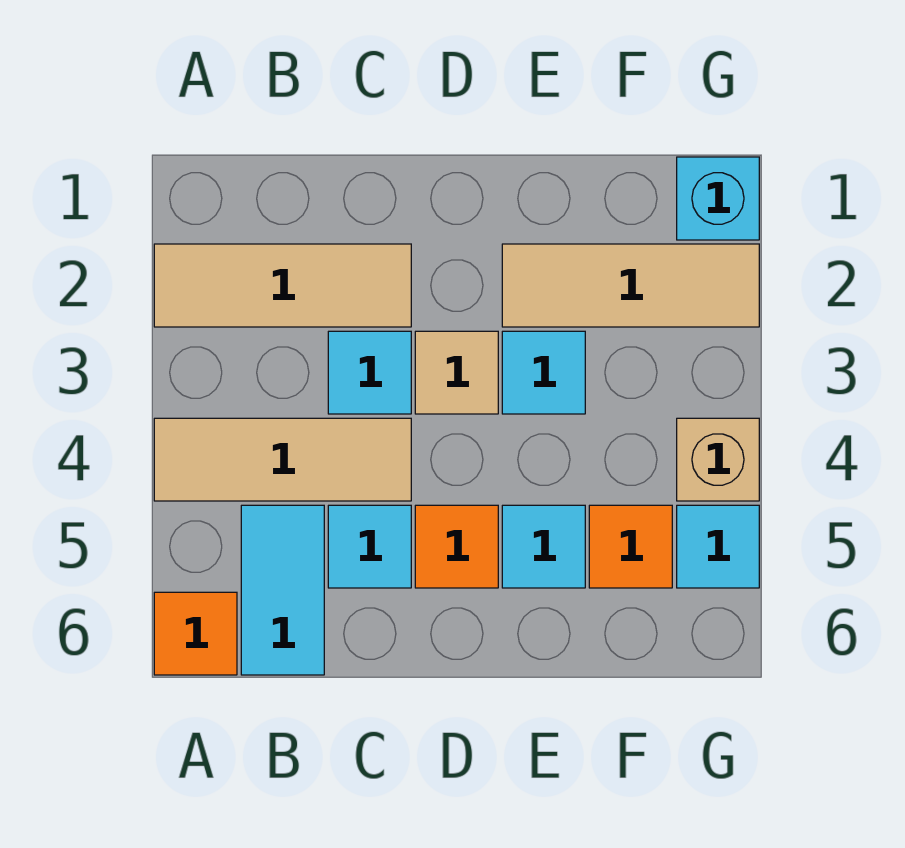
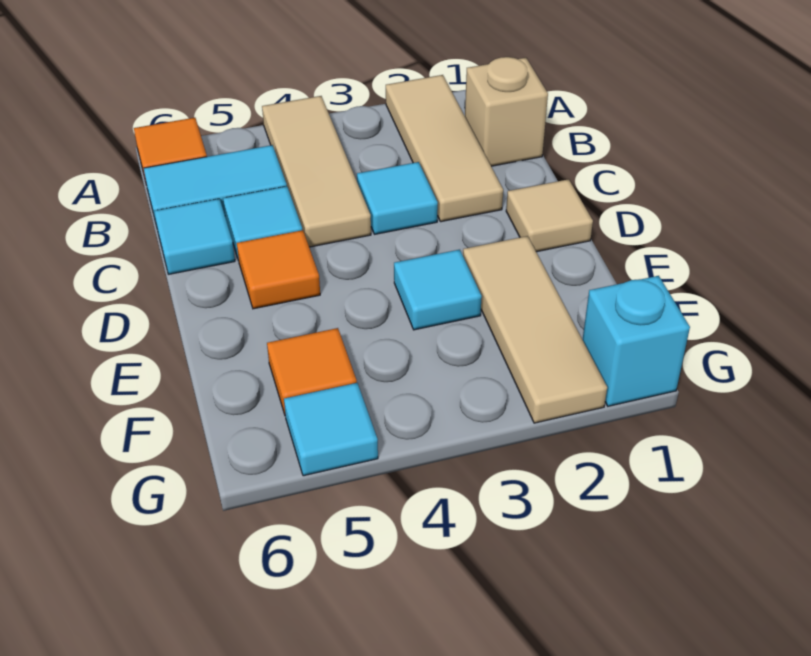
tan 1x1 tile [415,331,498,414] -> tan 1x1 tile moved to [506,179,593,252]
cyan 1x1 tile [502,505,585,588] -> cyan 1x1 tile moved to [154,199,235,274]
tan 1x1 brick [677,418,759,501] -> tan 1x1 brick moved to [465,57,548,166]

